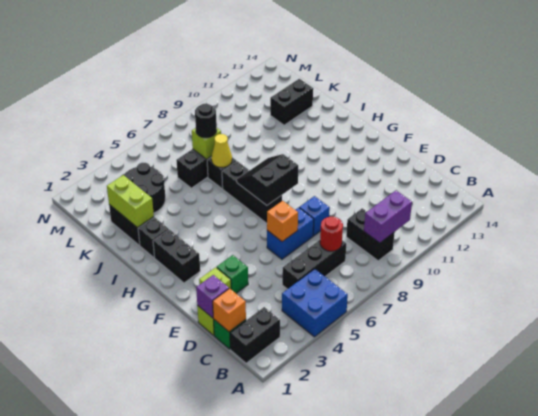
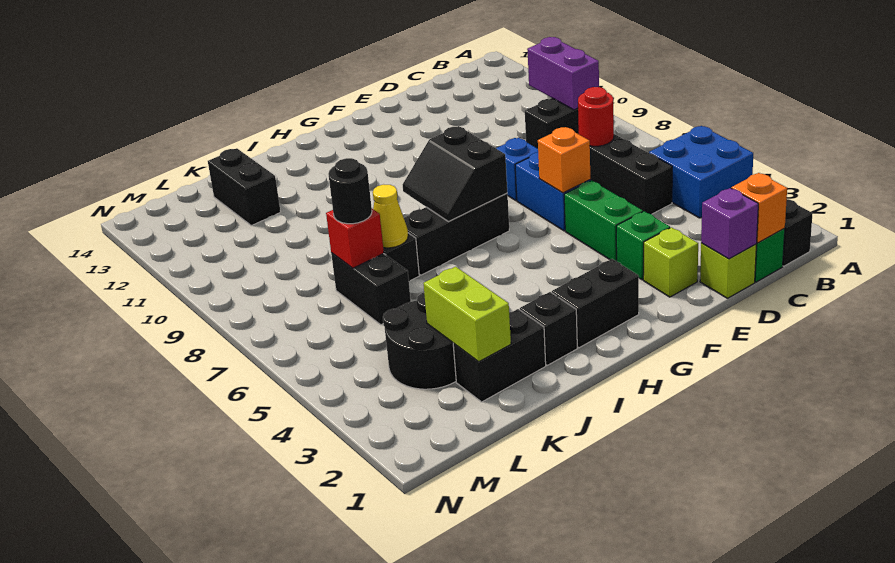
none -> green 1x2 brick [564,180,643,261]
lime 1x2 brick [107,175,154,228] -> lime 1x2 brick turned to [423,267,511,362]
lime 1x1 brick [192,128,221,159] -> red 1x1 brick [326,209,384,268]

